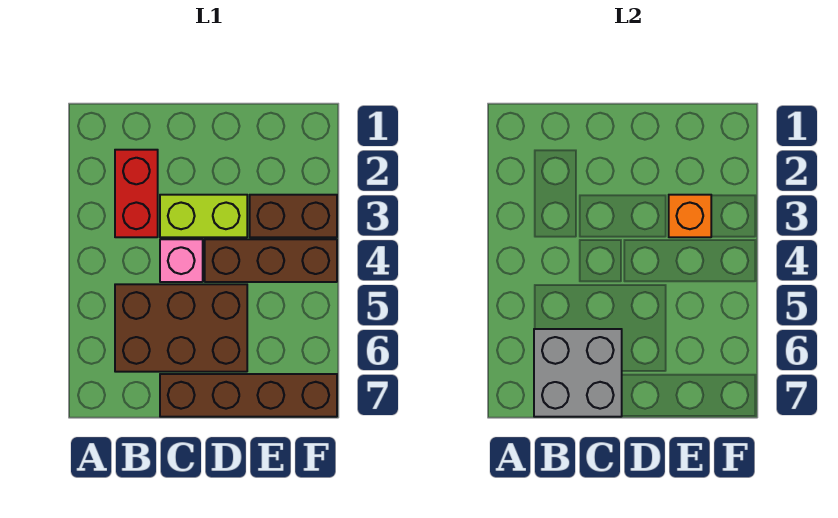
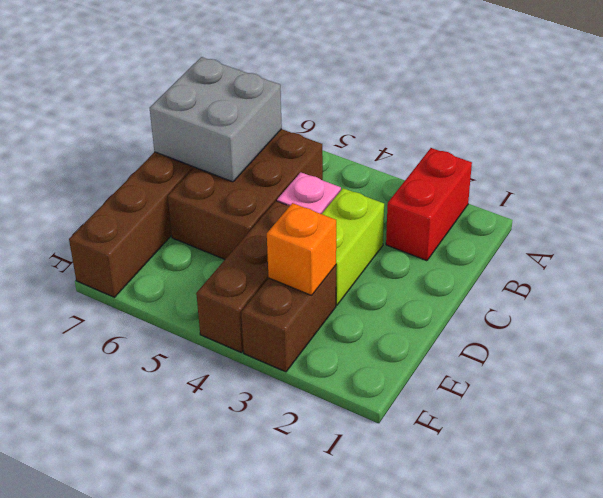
red 1x2 brick [115,150,158,237] -> red 1x2 brick turned to [386,148,472,261]

